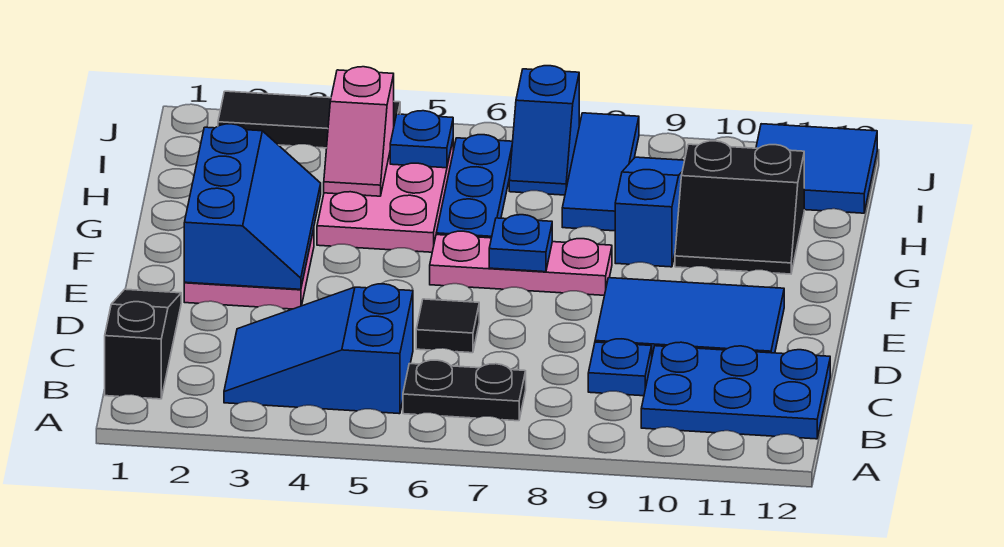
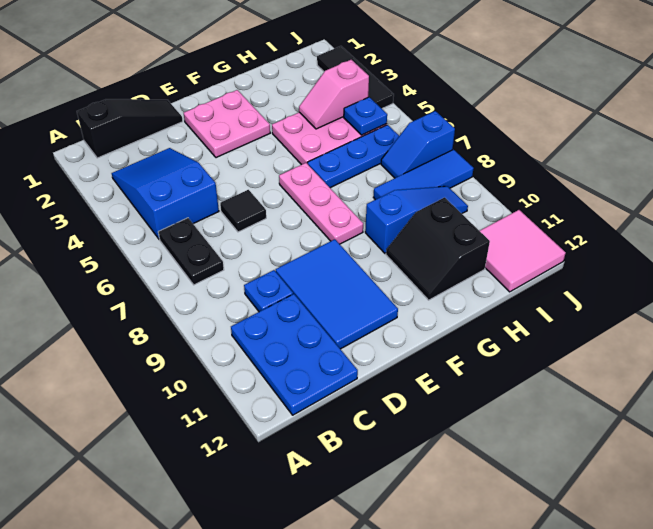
blue 2x3 slope [184,124,321,289] -> none
blue 1x1 plate [489,215,552,272] -> none
blue 2x2 tile [756,124,877,213] -> pink 2x2 tile [480,210,566,292]

